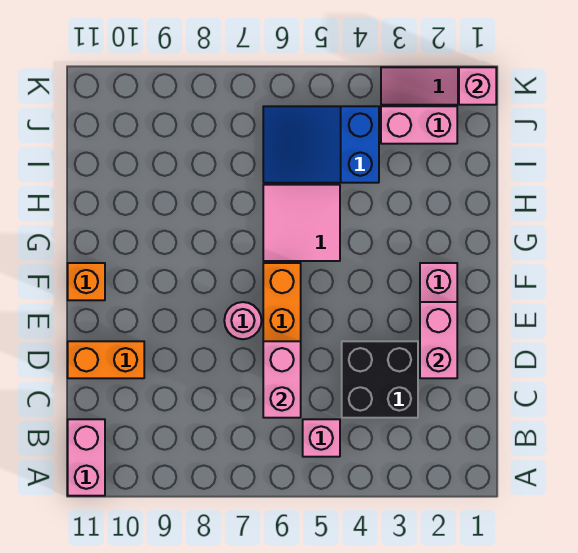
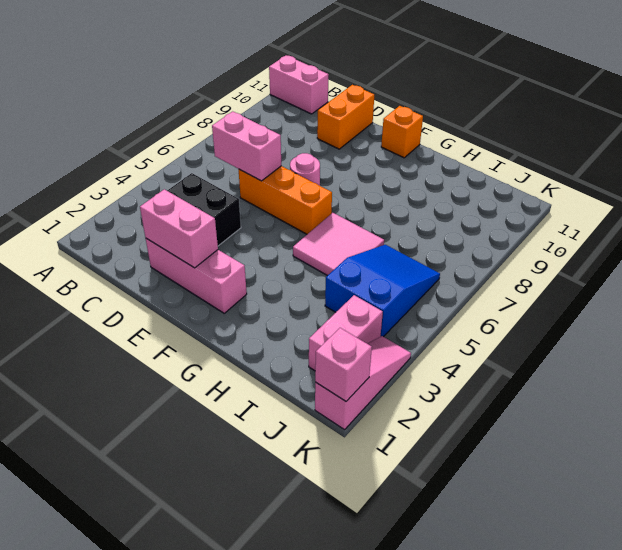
pink 1x1 brick [303,419,340,457] -> none

